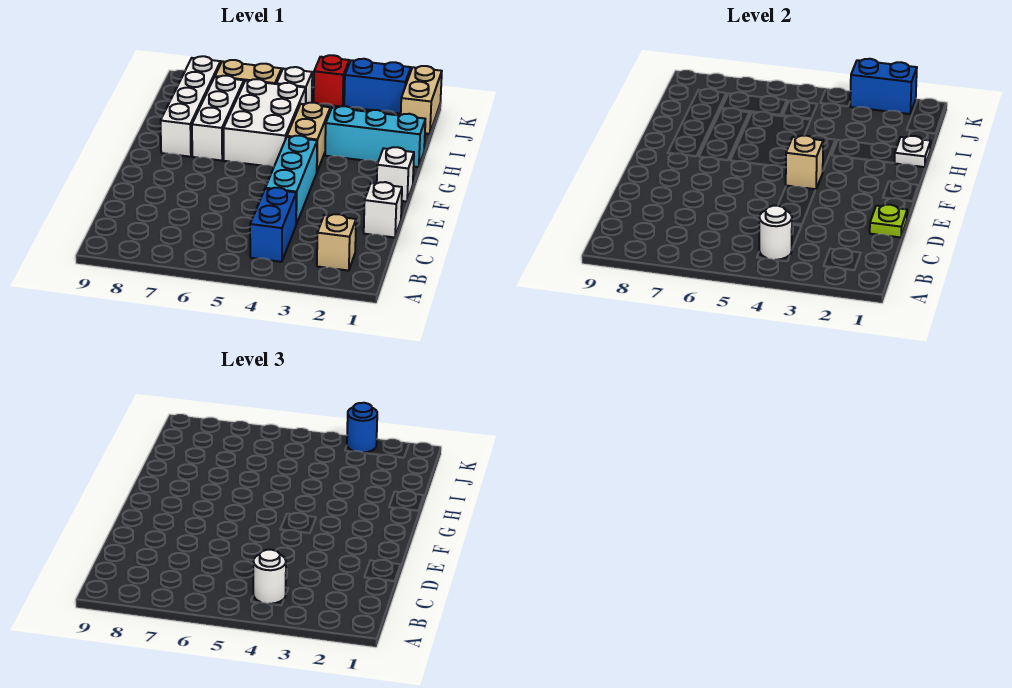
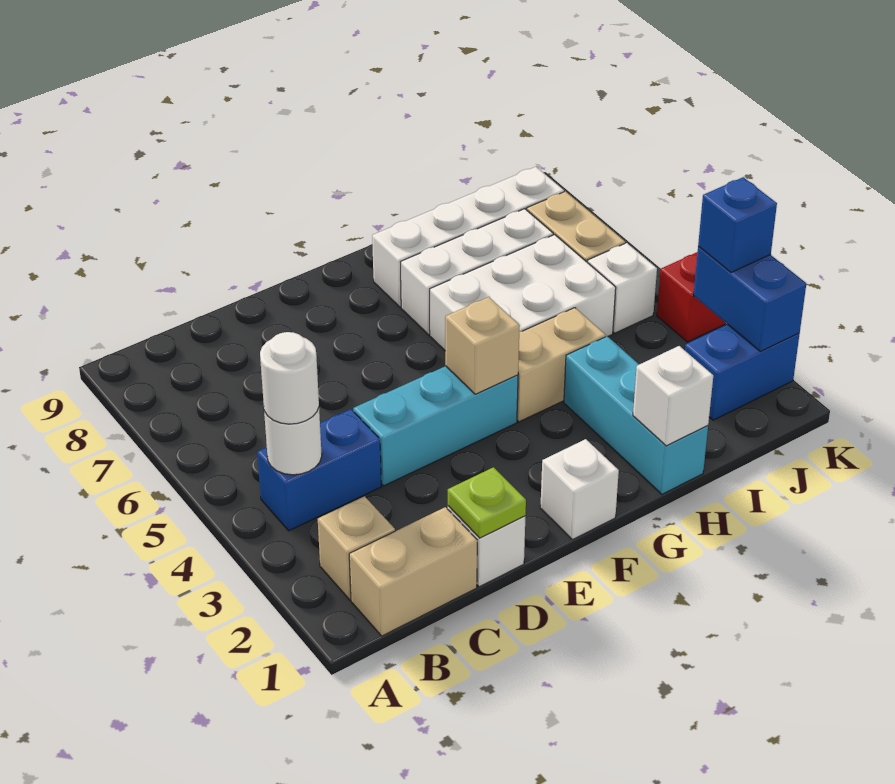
white 1x1 plate [895,136,931,167] -> white 1x1 brick [633,346,713,446]
tan 1x2 brick [401,66,442,134] -> tan 1x2 brick moved to [349,507,477,636]
blue 1x2 brick [344,59,411,114] -> blue 1x2 brick turned to [685,324,800,420]
blue 1x1 round brick [347,403,377,453] -> blue 1x1 brick [698,177,777,273]

